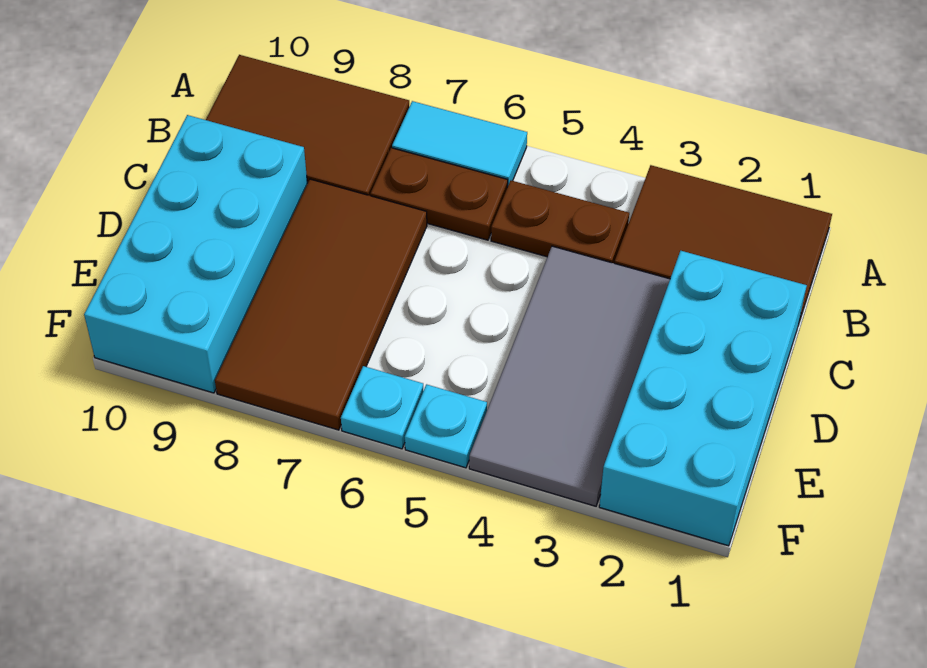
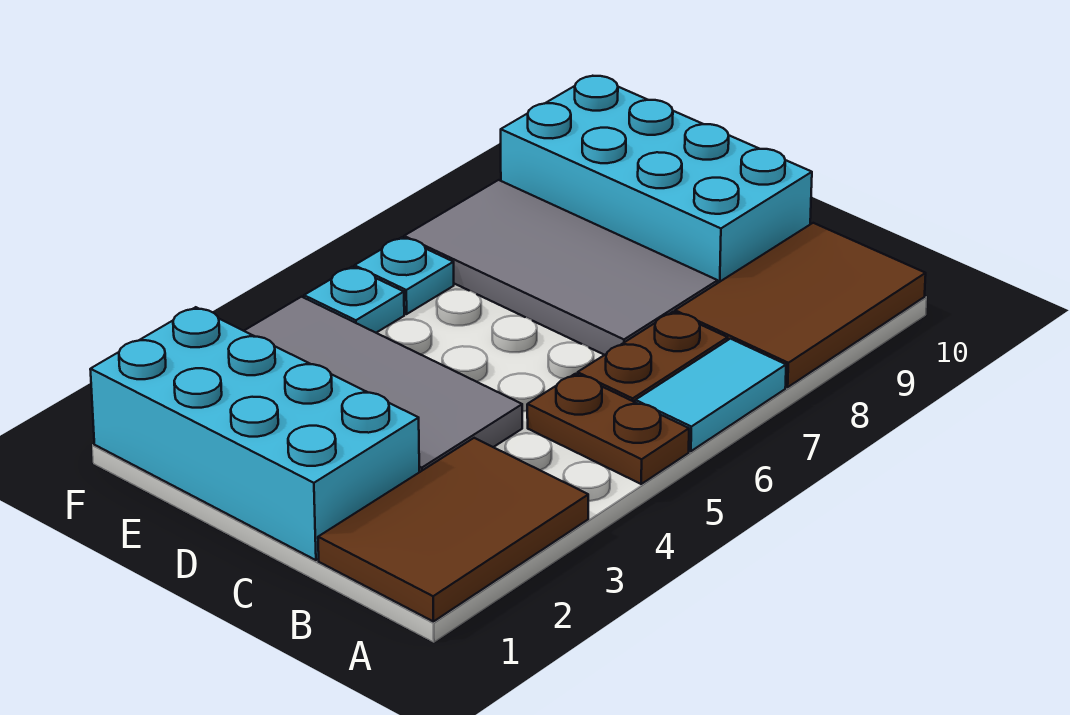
brown 1x2 plate [491,181,629,263] -> brown 1x2 plate turned to [527,374,689,484]
brown 2x4 tile [215,179,427,430] -> grey 2x4 tile [404,180,718,355]

